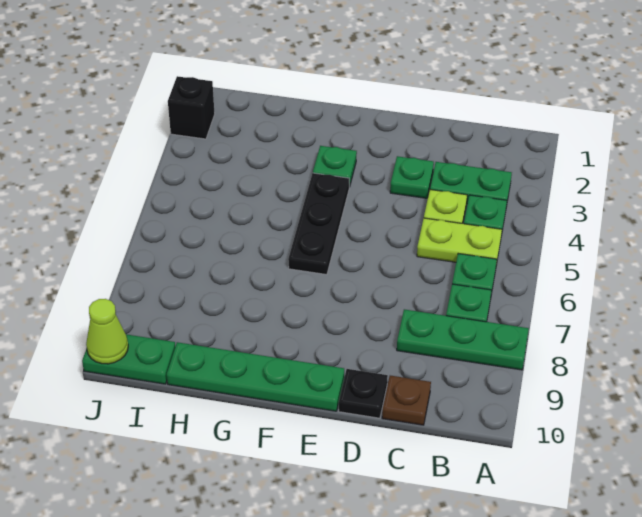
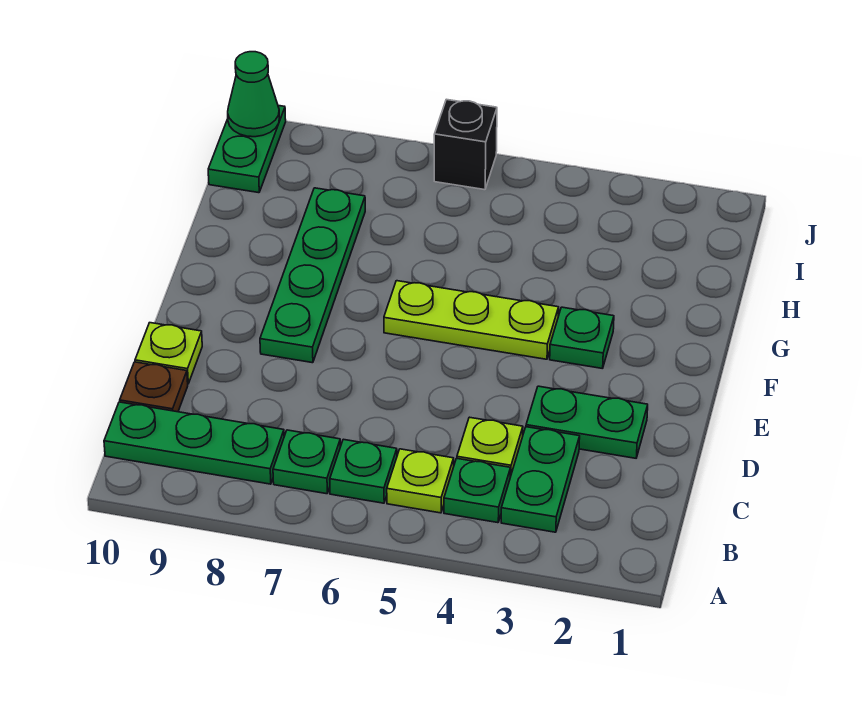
green 1x3 plate [397,309,529,370] -> green 1x3 plate turned to [104,402,284,484]
lime 1x2 plate [417,218,502,265] -> lime 1x1 plate [387,449,454,513]
green 1x1 plate [390,156,434,198] -> green 1x2 plate [526,386,648,458]
black 1x1 plate [339,369,388,418] -> lime 1x1 plate [135,323,202,384]
green 1x4 plate [167,342,344,411] -> green 1x4 plate moved to [260,188,365,363]
black 1x3 plate [288,173,349,275] -> lime 1x3 plate [384,281,559,359]
black 1x1 brick [168,76,215,139] -> black 1x1 brick moved to [434,99,497,190]
lime 1x1 cone [86,299,128,364] -> green 1x1 cone [228,52,279,137]

